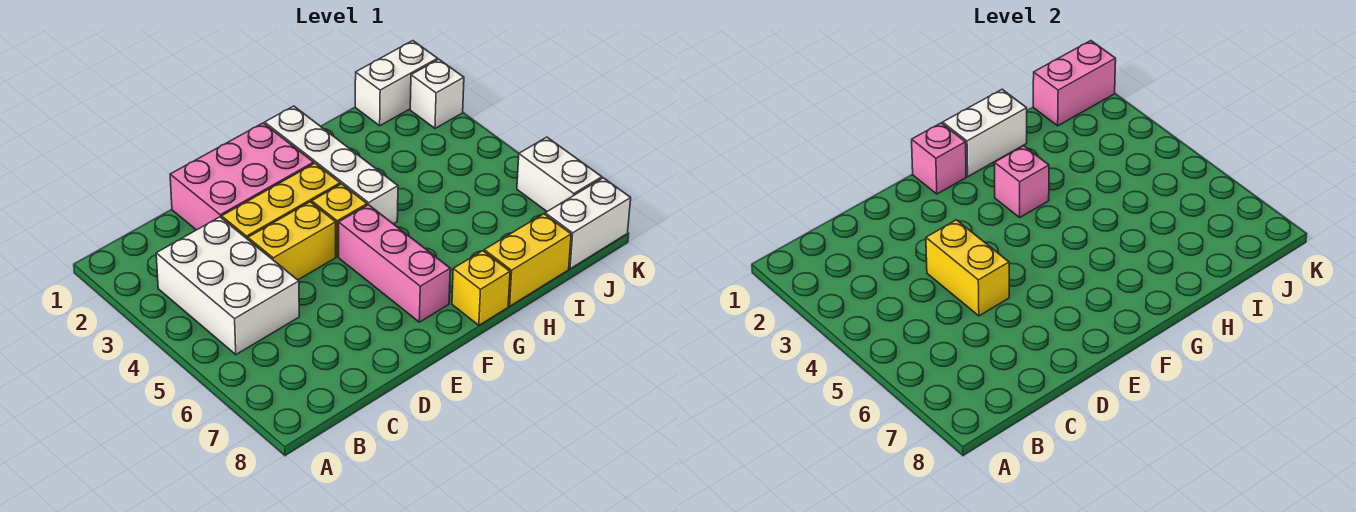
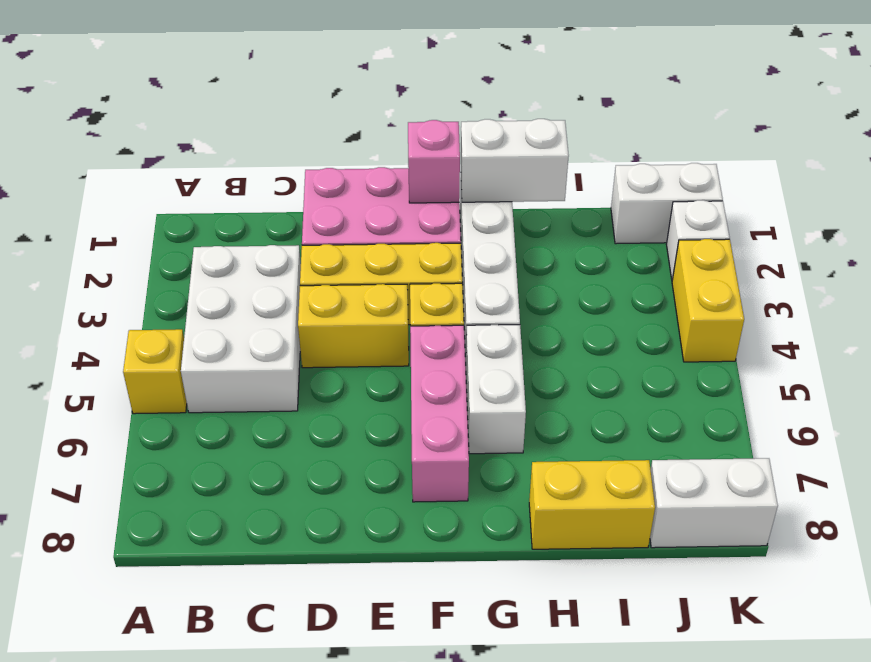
yellow 1x2 brick [926,220,1009,316] -> yellow 1x2 brick moved to [672,239,744,362]
pink 1x1 brick [994,146,1049,217] -> none
yellow 1x1 brick [452,251,510,325] -> yellow 1x1 brick moved to [123,329,187,414]
pink 1x2 brick [1033,41,1116,126] -> none
white 1x2 brick [517,137,602,211] -> white 1x2 brick moved to [466,325,526,454]

